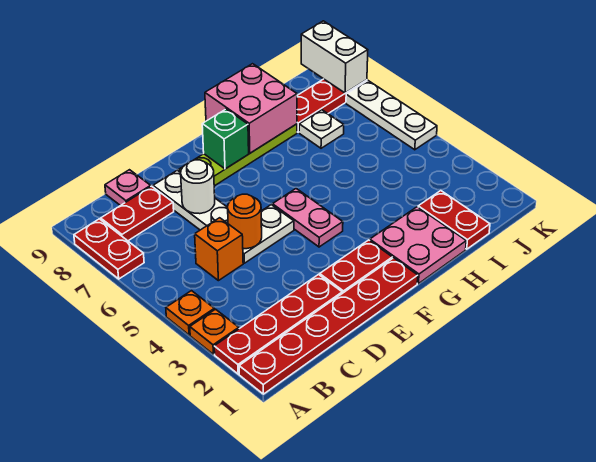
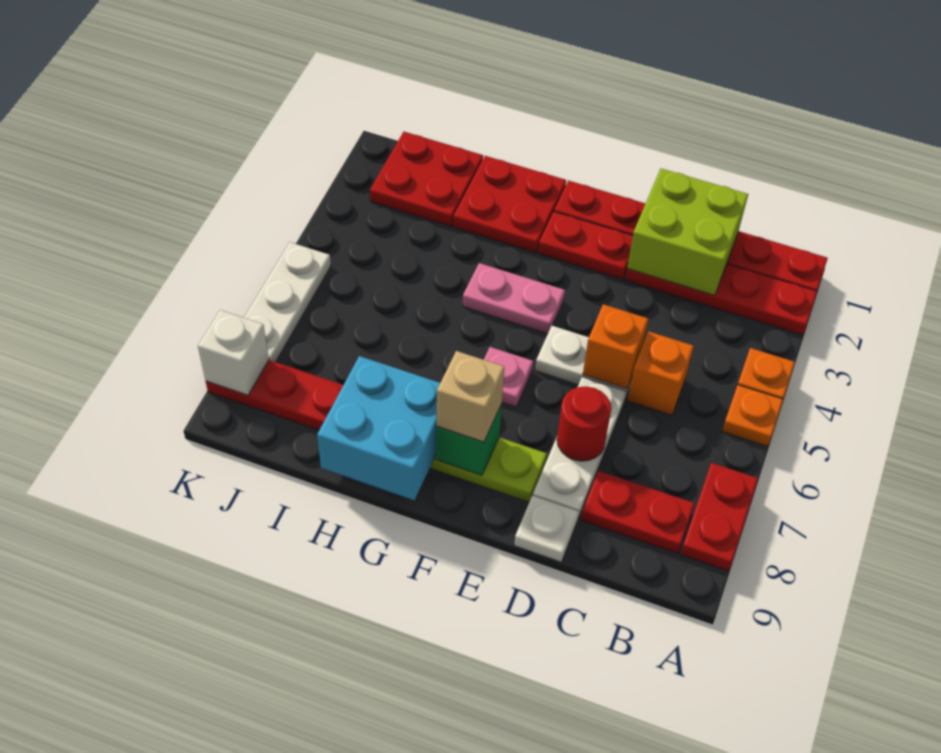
orange 1x1 plate [190,309,239,354] -> orange 1x1 plate moved to [722,385,783,446]
none -> lime 2x2 brick [627,169,748,296]
pink 1x1 plate [105,170,151,206] -> pink 1x1 plate moved to [484,347,533,407]
orange 1x1 round brick [228,194,262,249] -> orange 1x1 brick [583,304,648,389]
white 1x1 round brick [181,160,215,214] -> red 1x1 round brick [557,386,611,461]
pink 1x2 plate [273,189,343,247] -> pink 1x2 plate turned to [463,263,565,334]
none -> tan 1x1 brick [437,351,504,442]
pink 2x2 plate [370,207,466,284] -> red 2x2 plate [453,156,566,253]
pink 2x2 brick [205,64,297,153] -> cyan 2x2 brick [317,356,440,500]
red 1x2 plate [418,191,490,249] -> red 2x2 plate [370,132,483,226]
white 1x1 plate [299,110,344,148] -> white 1x1 plate moved to [514,495,579,562]
white 1x2 brick [301,21,368,93] -> white 1x1 brick [198,310,269,395]

